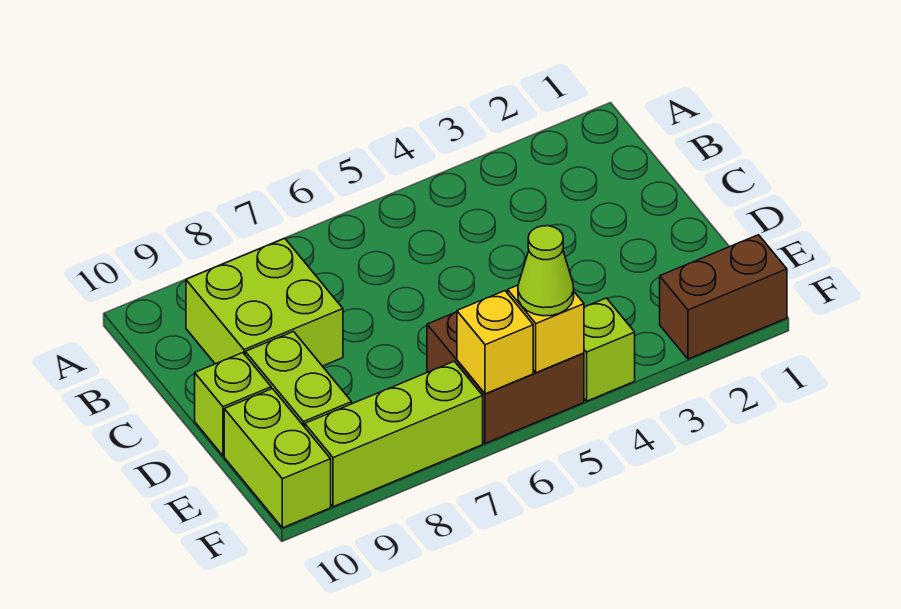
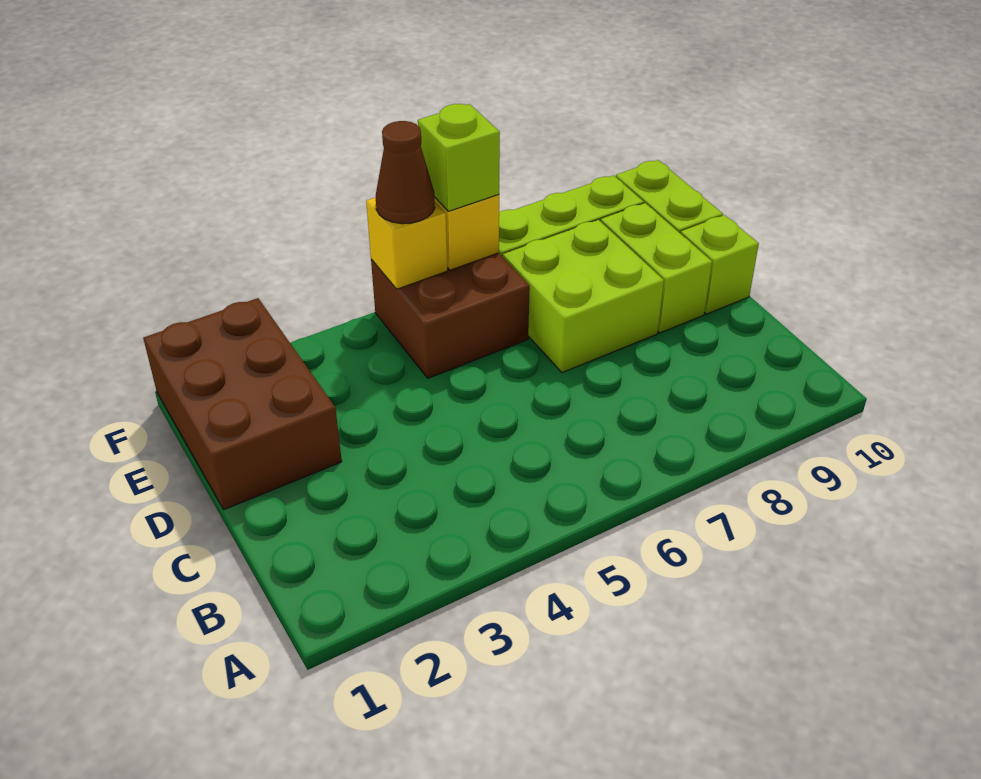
lime 2x2 brick [186,238,343,366] -> lime 2x2 brick moved to [503,220,664,373]
brown 1x2 brick [660,235,787,359] -> brown 2x3 brick [143,298,342,509]
lime 1x1 brick [584,298,635,401] -> lime 1x1 brick moved to [418,104,500,211]
lime 1x1 cone [518,226,574,316] -> brown 1x1 cone [376,121,435,224]

